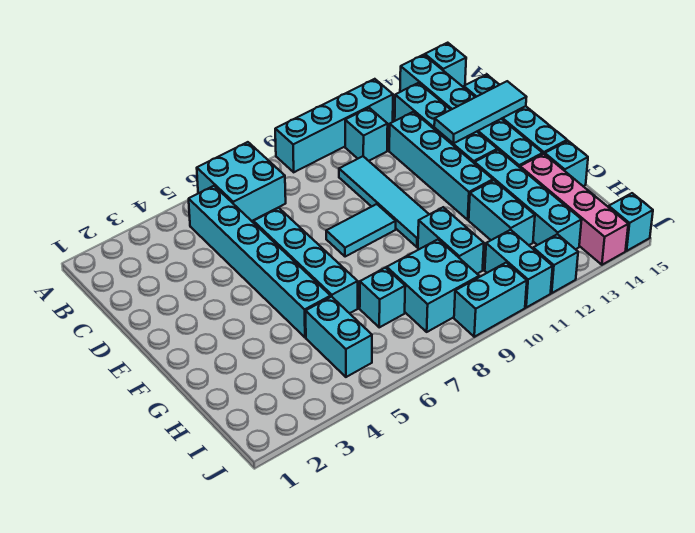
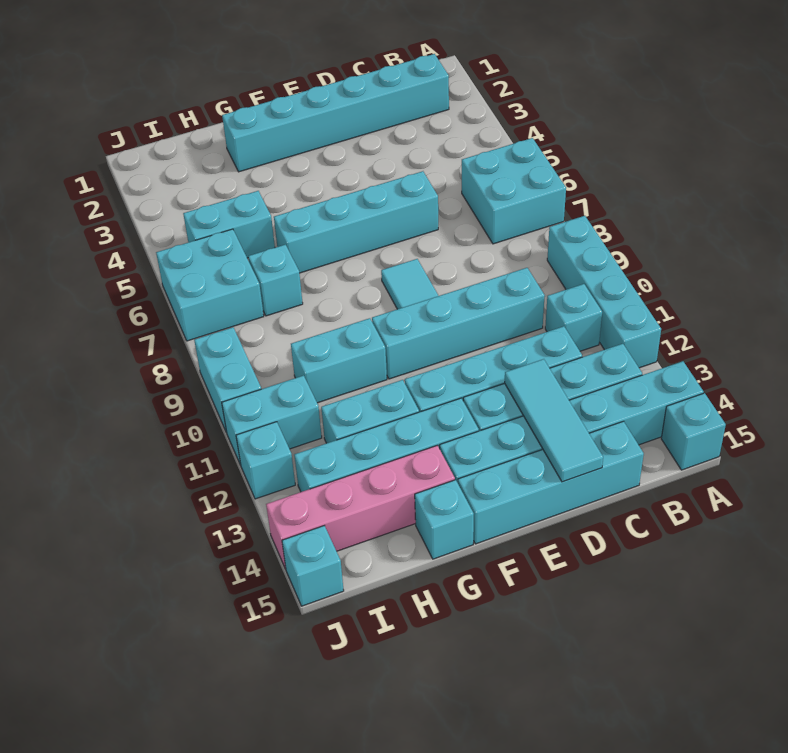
cyan 1x6 brick [189,186,331,337] -> cyan 1x6 brick moved to [222,54,449,172]
cyan 1x4 tile [339,156,429,247] -> cyan 1x4 brick [372,268,545,379]
cyan 2x2 brick [387,240,479,332] -> cyan 2x2 brick moved to [156,229,264,341]

